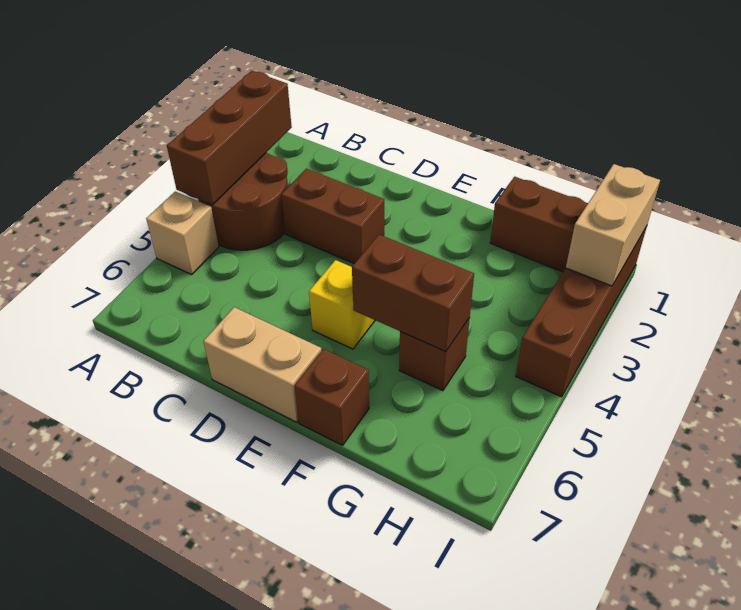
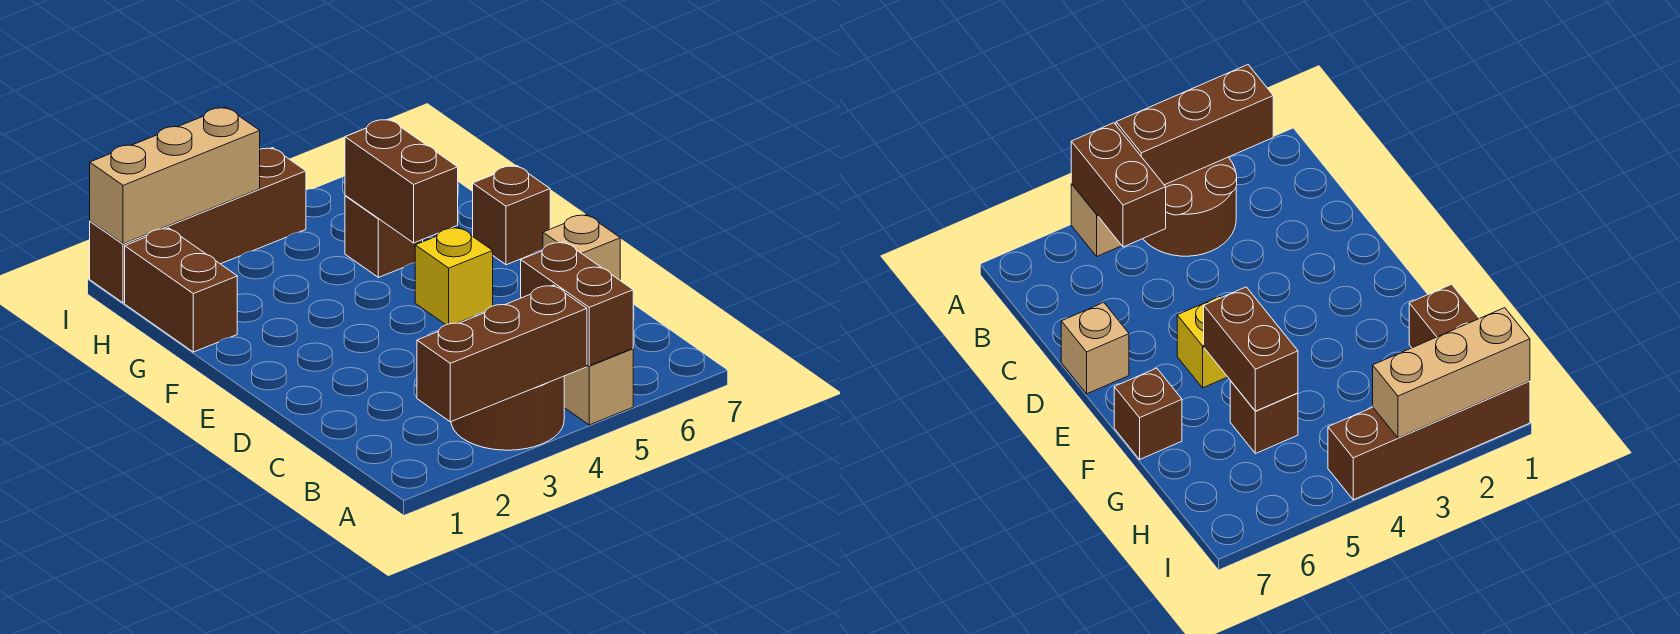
brown 1x2 brick [281,169,384,264] -> brown 1x2 brick moved to [521,242,633,366]
tan 1x2 brick [203,307,321,422] -> tan 1x1 brick [543,215,620,280]
tan 1x2 brick [566,164,660,286] -> tan 1x3 brick [90,107,260,244]

